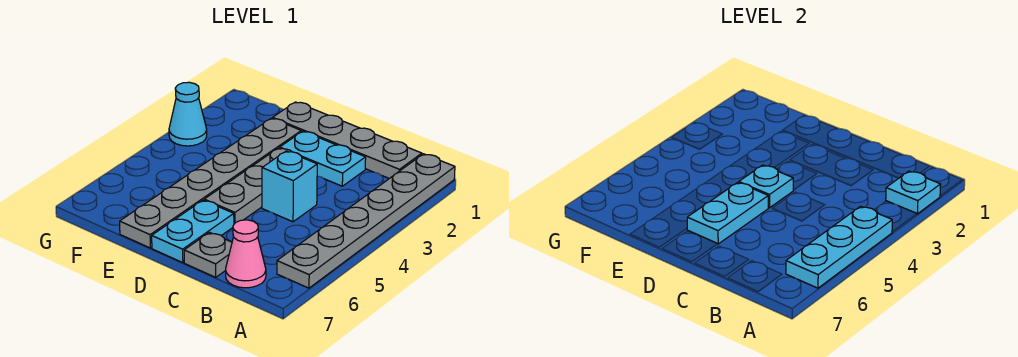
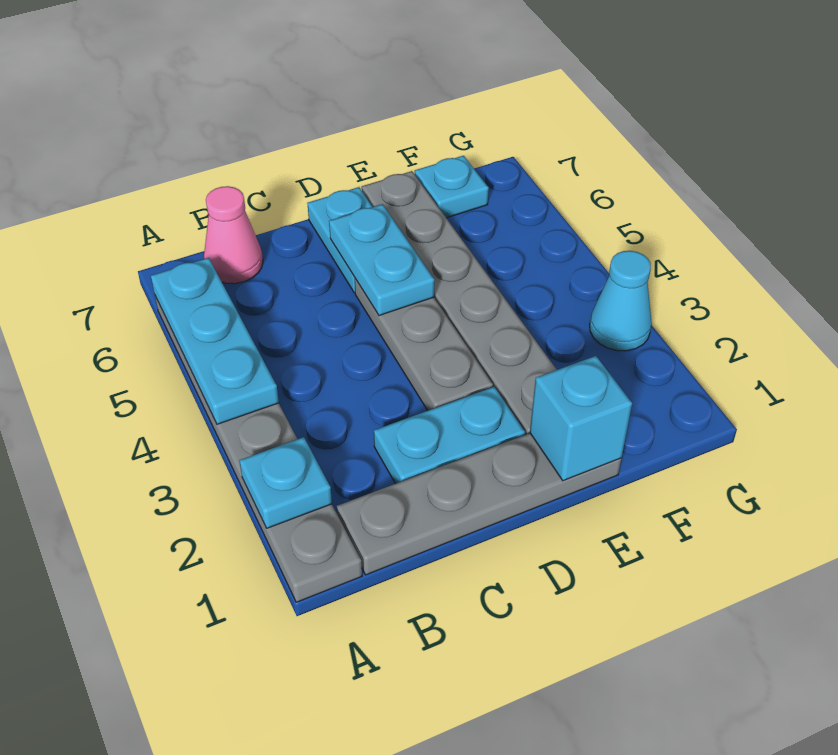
cyan 1x1 brick [262,151,317,222] -> cyan 1x1 brick moved to [530,356,632,481]
grey 1x1 plate [184,232,232,277] -> none
cyan 1x1 plate [739,165,793,208] -> cyan 1x1 plate moved to [415,156,489,218]

